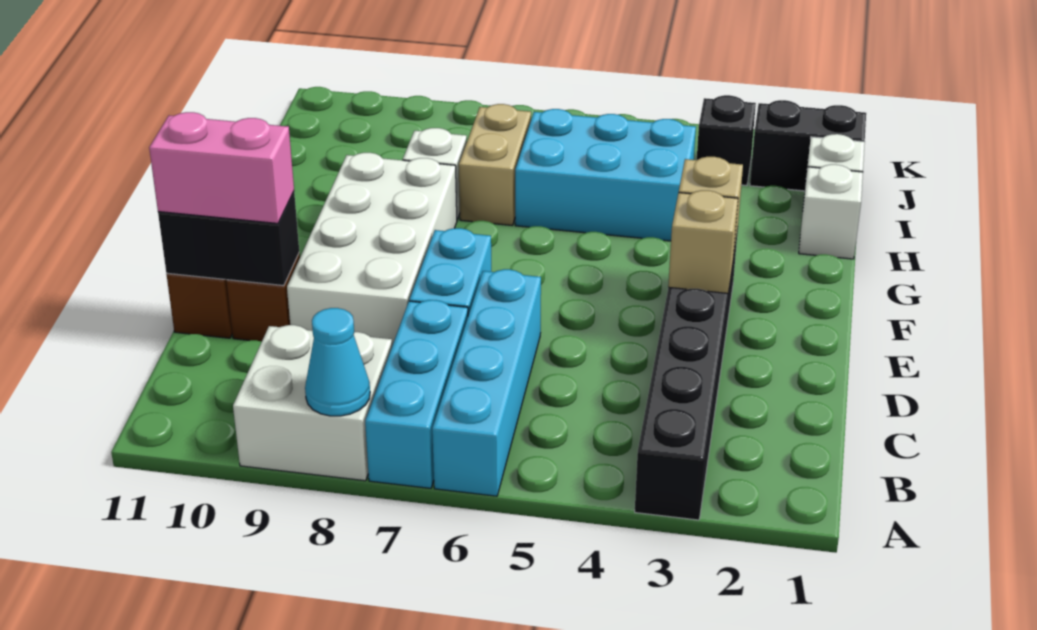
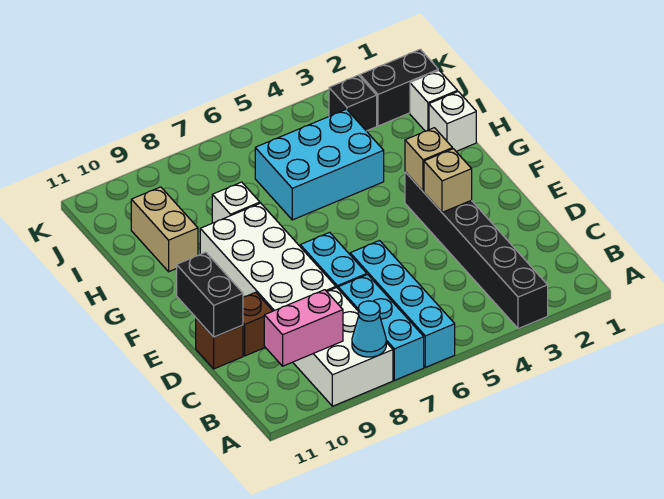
white 2x2 brick [233,325,392,481] -> white 2x3 brick [293,288,393,406]
black 1x2 brick [158,192,299,286] -> black 1x2 brick turned to [177,252,243,337]
pink 1x2 brick [149,112,294,223] -> pink 1x2 brick moved to [264,290,343,366]
tan 1x2 brick [459,104,531,225] -> tan 1x2 brick moved to [131,187,198,272]

